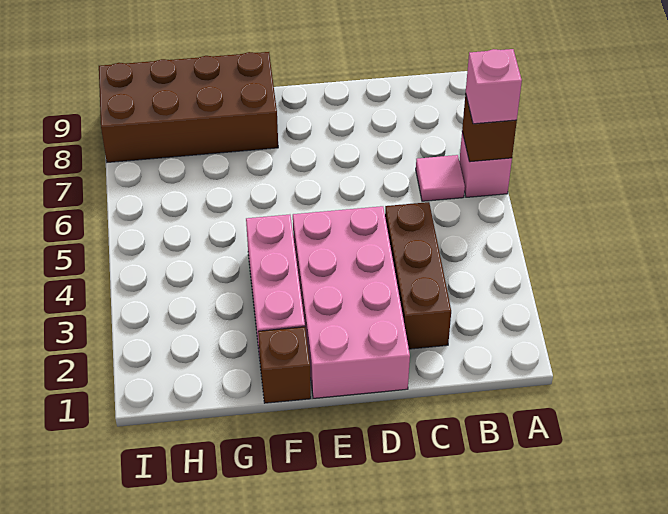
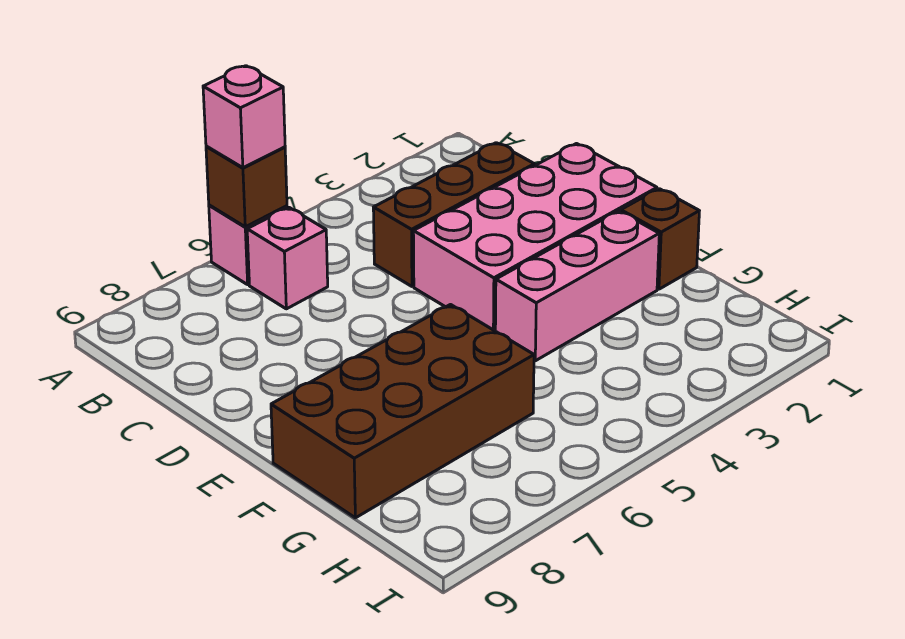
pink 1x1 tile [416,155,465,201] -> pink 1x1 brick [247,207,328,309]
brown 2x4 brick [99,52,278,162] -> brown 2x4 brick turned to [271,305,534,518]

